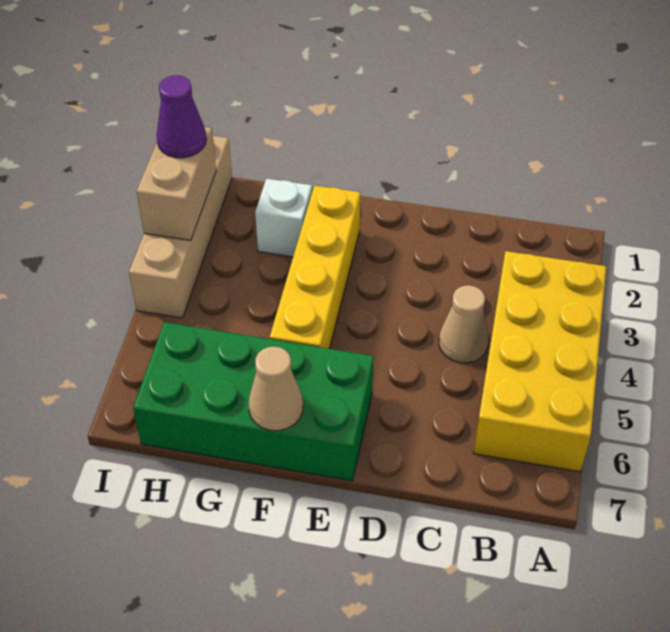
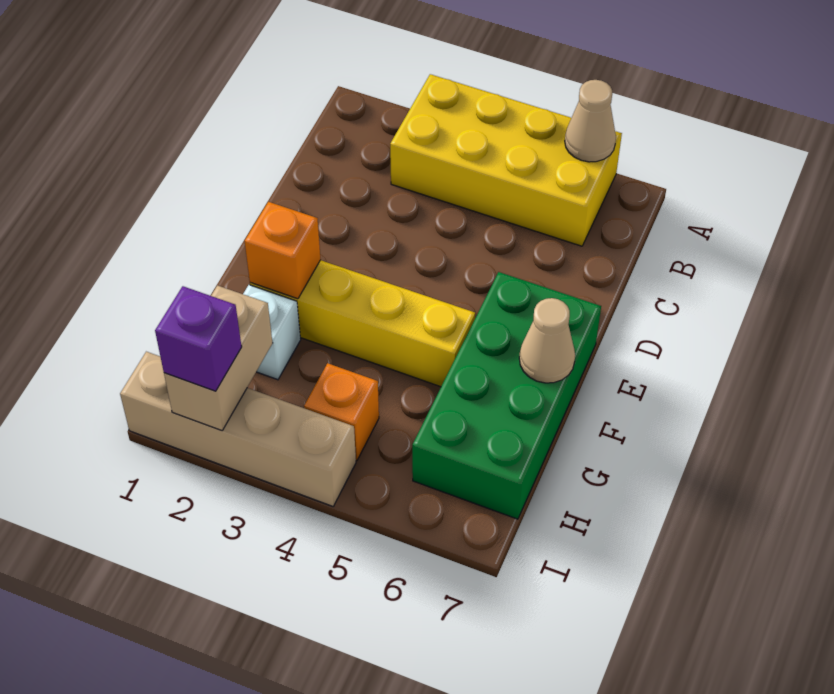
tan 1x1 cone [439,285,489,363] -> tan 1x1 cone moved to [565,80,616,162]
none -> orange 1x1 brick [245,202,321,299]
none -> orange 1x1 brick [304,363,379,460]
tan 1x2 brick [137,127,216,240] -> tan 1x2 brick turned to [164,285,273,430]
purple 1x1 cone [156,75,206,158] -> purple 1x1 brick [155,286,242,391]

